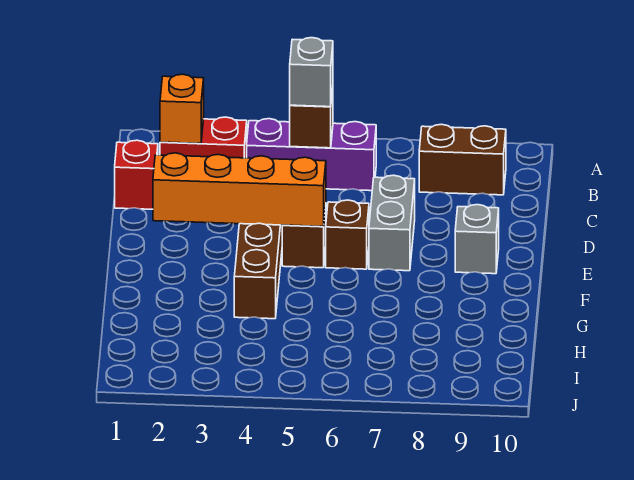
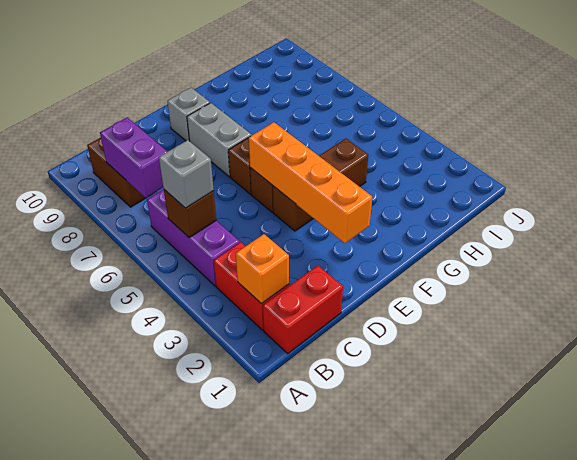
none -> purple 1x2 brick [100,117,167,198]
red 1x1 brick [115,140,158,209] -> red 1x2 brick [263,266,343,354]
grey 1x2 brick [369,175,415,271] -> grey 1x2 brick turned to [187,103,251,177]

